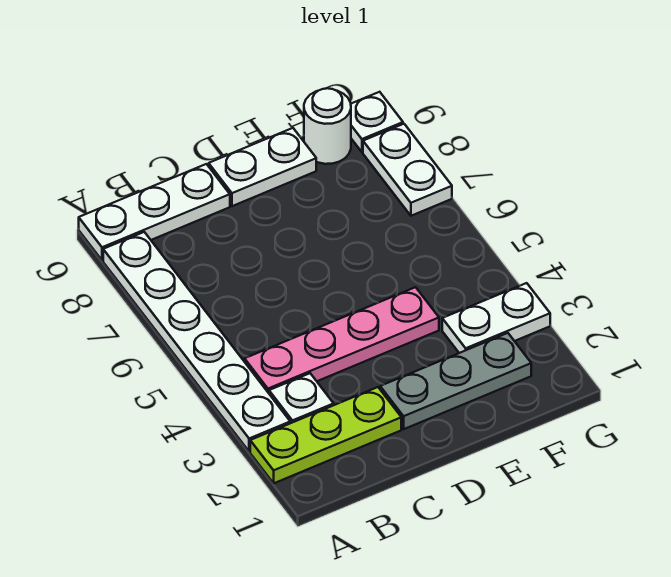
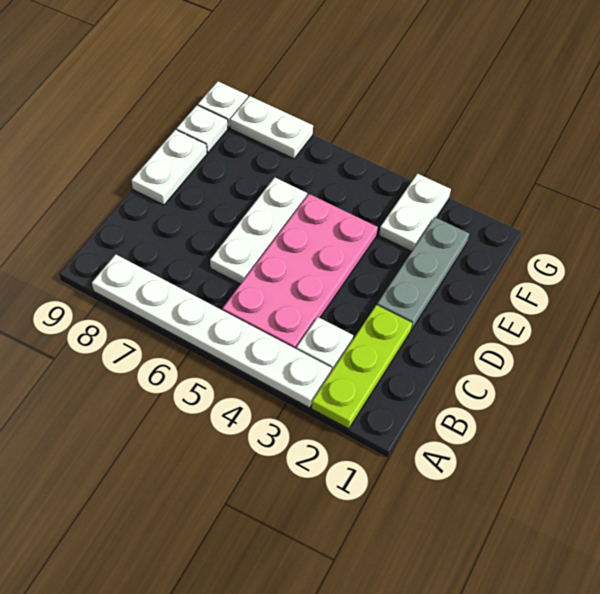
white 1x3 plate [79,164,230,260] -> white 1x3 plate moved to [210,177,307,284]
pink 1x4 plate [245,287,439,393] -> pink 2x4 plate [222,194,378,349]
white 1x1 round brick [304,88,351,164] -> white 1x1 plate [177,105,228,153]

